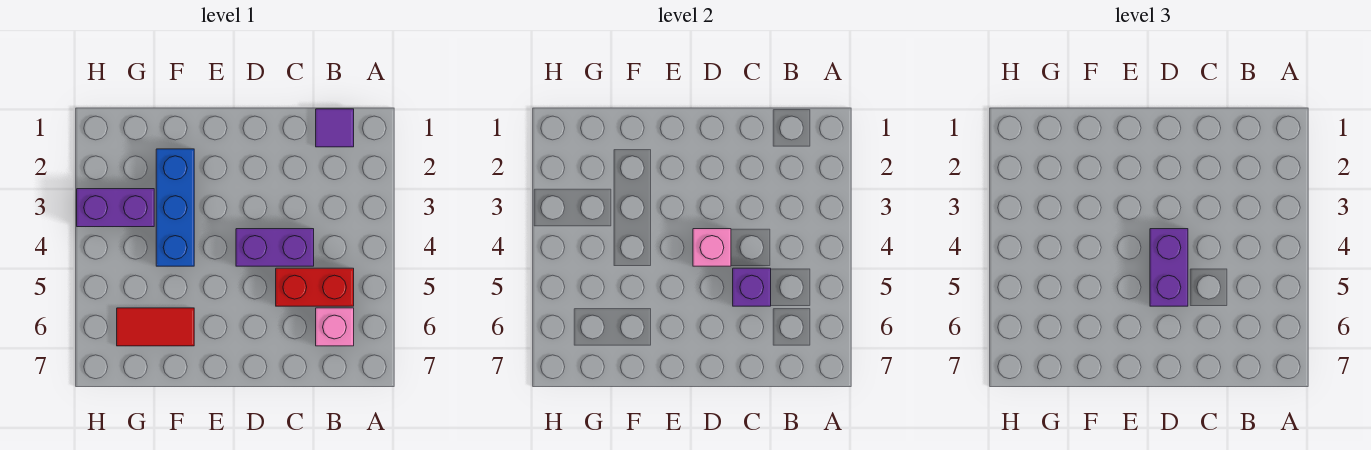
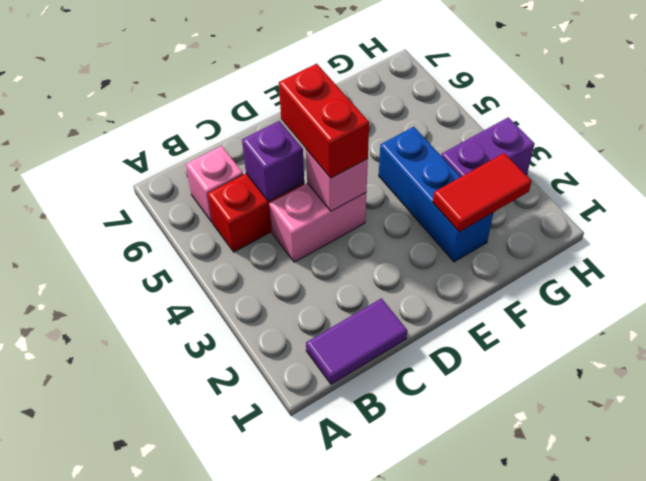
purple 1x1 tile [316,109,354,147] -> purple 1x2 tile [306,298,407,384]
purple 1x2 brick [236,229,314,266] -> pink 1x2 brick [269,183,366,262]
purple 1x2 brick [1150,229,1188,306] -> red 1x2 brick [279,64,369,178]
red 1x2 tile [117,308,194,346] -> red 1x2 tile moved to [433,153,532,232]

